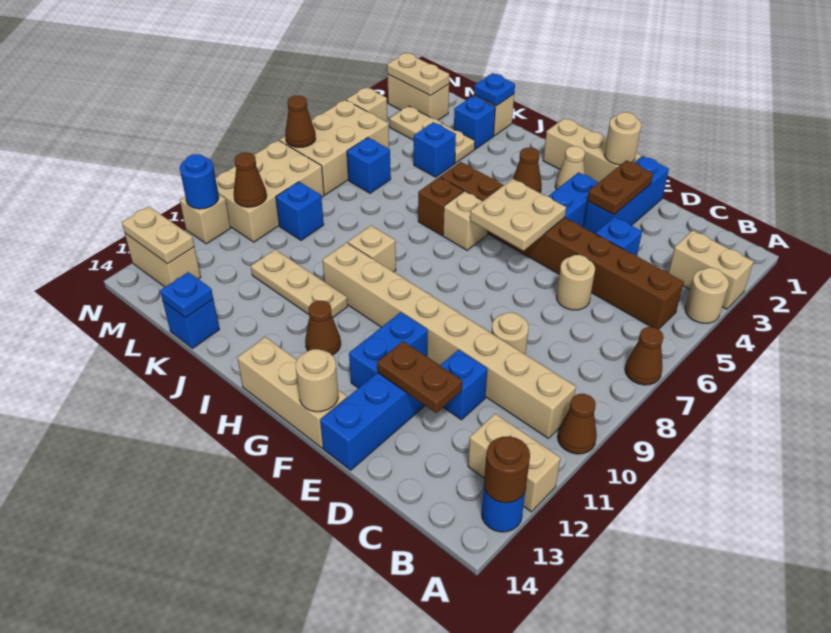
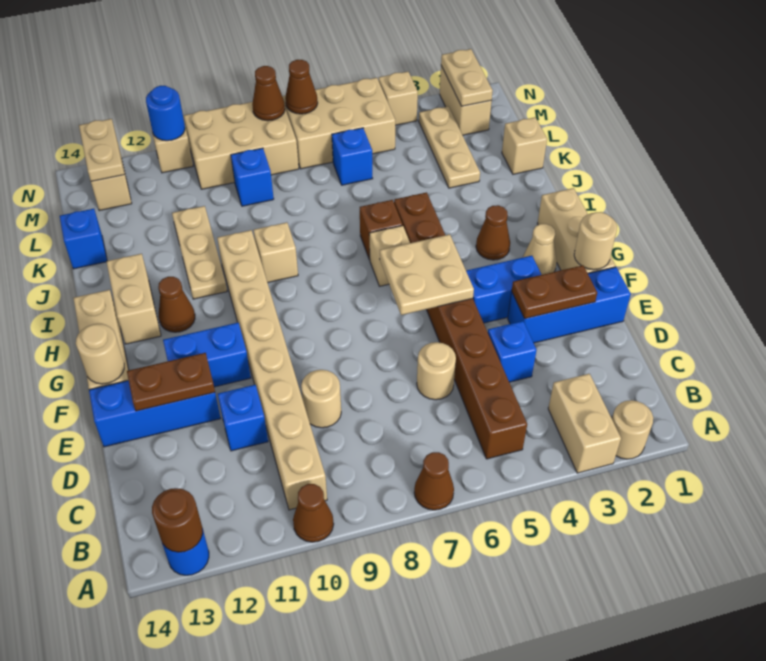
tan 1x1 round brick [685,268,729,323] -> tan 1x1 round brick moved to [612,400,653,459]
tan 1x2 brick [468,414,560,512] -> tan 1x2 brick moved to [106,254,161,344]
brown 1x2 plate [377,341,462,413] -> brown 1x2 plate turned to [127,353,215,411]
blue 1x1 plate [474,73,515,106] -> none
blue 1x1 brick [454,96,495,149] -> none
blue 1x1 brick [414,122,456,177] -> none
blue 1x1 plate [160,272,213,318] -> none
brown 1x1 cone [234,153,267,207] -> brown 1x1 cone moved to [252,66,285,121]

